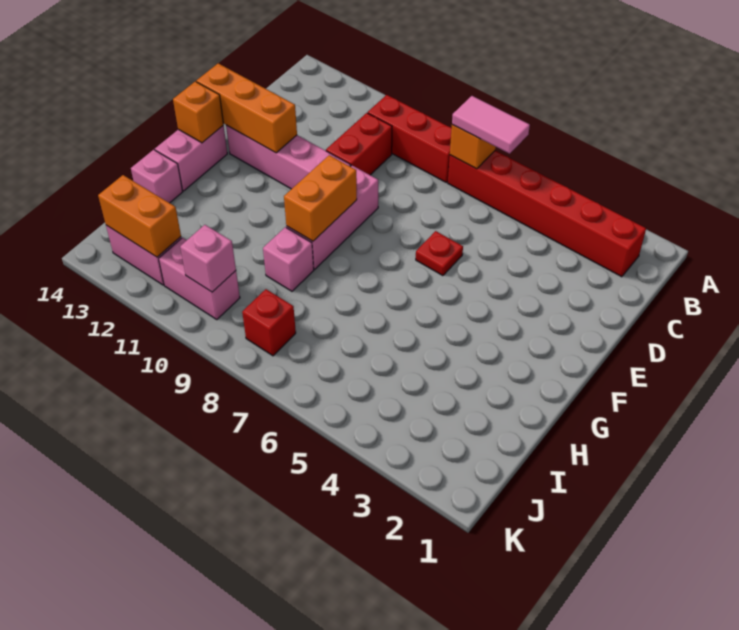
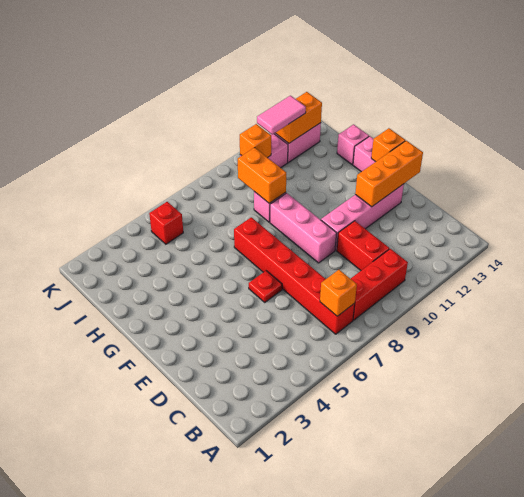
red 1x6 brick [448,151,646,277] -> red 1x6 brick turned to [234,217,355,334]
pink 1x2 tile [452,96,530,154] -> pink 1x2 tile moved to [257,96,306,134]
orange 1x2 brick [284,155,357,241] -> orange 1x2 brick moved to [238,148,286,203]
red 1x1 brick [242,289,296,356] -> red 1x1 brick moved to [149,202,183,244]
pink 1x1 brick [180,225,236,292] -> orange 1x1 brick [240,124,271,158]

